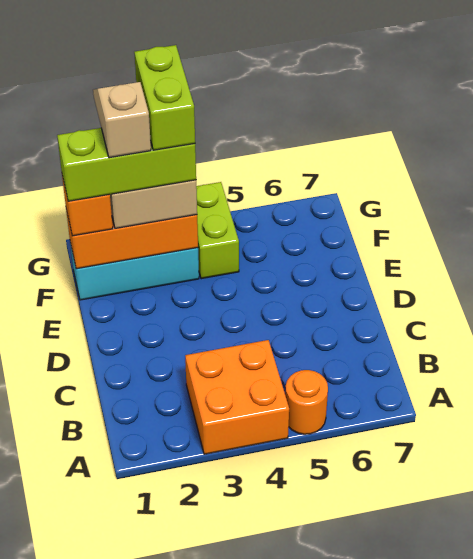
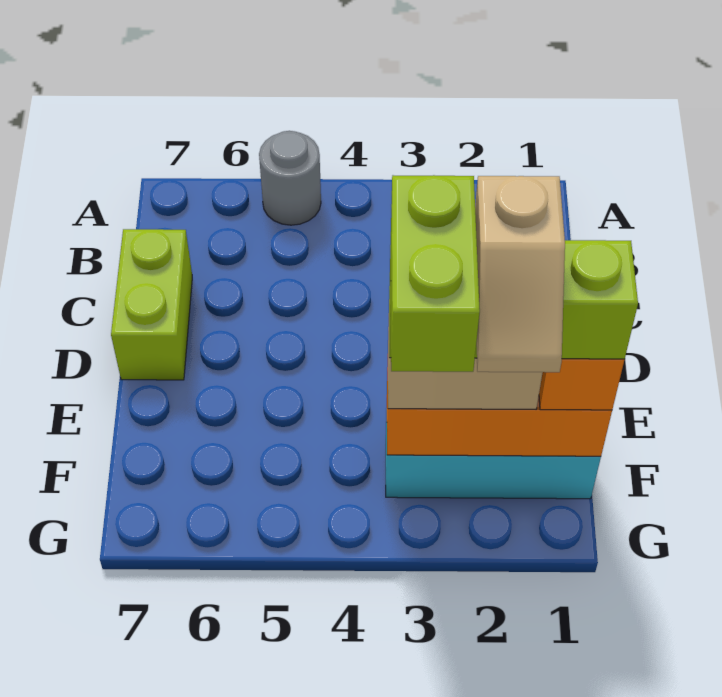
orange 2x2 brick [185,340,289,454] -> none
orange 1x1 round brick [285,370,328,434] -> grey 1x1 round brick [259,131,321,225]
lime 1x2 brick [196,182,239,279] -> lime 1x2 brick moved to [111,229,192,380]

